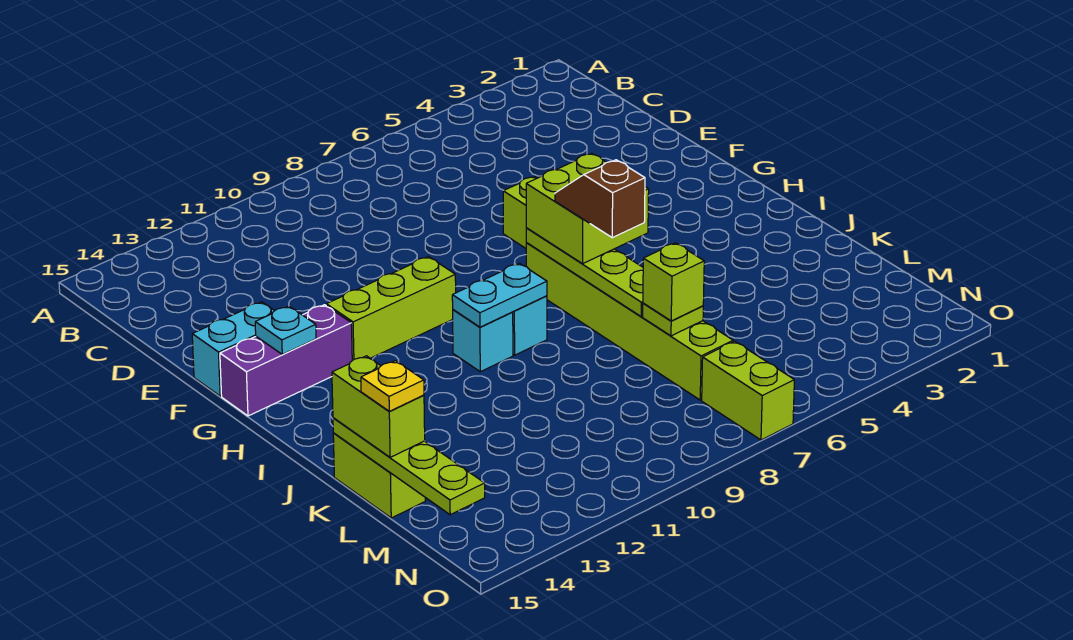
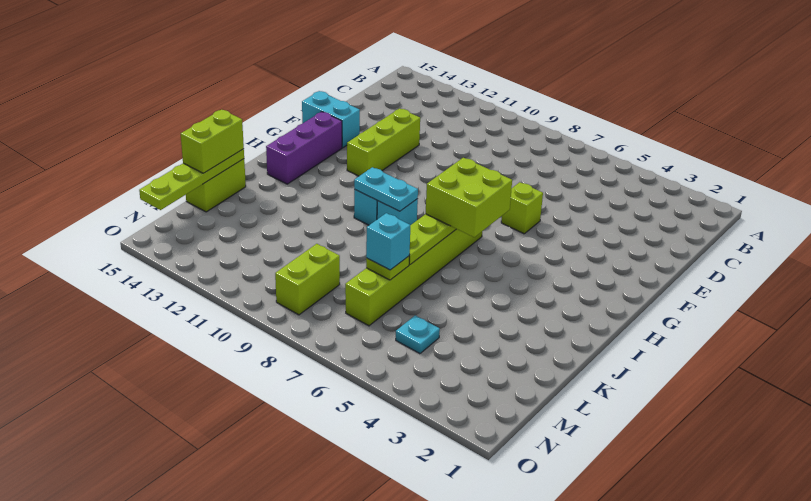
lime 1x3 brick [326,257,456,361] -> lime 1x3 brick turned to [347,108,420,176]
purple 1x3 brick [220,305,352,416] -> purple 1x3 brick turned to [266,112,342,184]
cyan 1x1 plate [255,306,316,354] -> cyan 1x1 plate moved to [396,315,440,354]
brown 1x2 slope [555,160,645,238] -> none
lime 1x1 brick [643,243,704,321] -> cyan 1x1 brick [366,213,410,270]
yellow 1x1 plate [361,361,424,411] -> none
lime 1x2 brick [702,341,794,440] -> lime 1x2 brick moved to [275,244,340,315]

